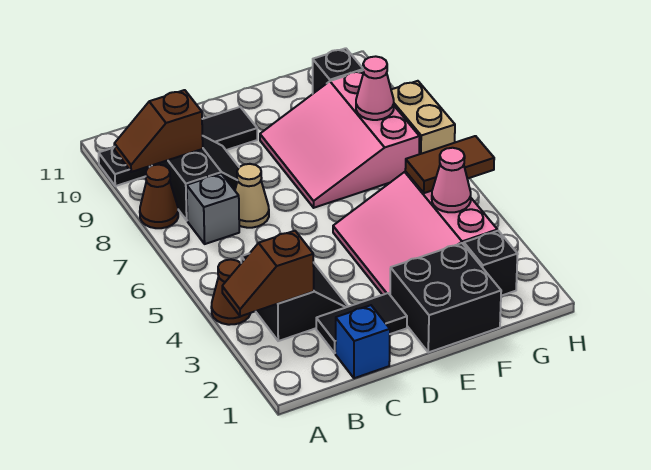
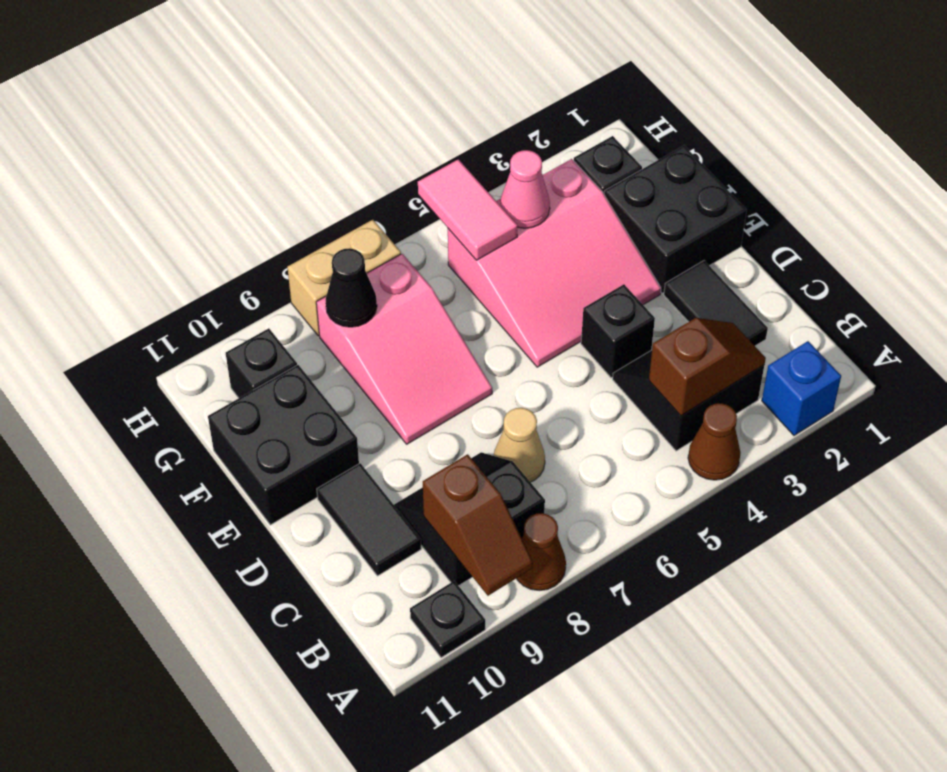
brown 1x2 slope [222,231,314,316] -> brown 1x2 slope turned to [649,318,766,416]
grey 1x1 brick [187,174,239,244] -> none
blue 1x1 brick [335,305,390,378] -> blue 1x1 brick moved to [762,341,841,435]
none -> black 1x1 brick [581,284,655,378]
pink 3x3 slope [260,71,420,208] -> pink 2x3 slope [316,254,492,444]
none -> black 2x2 brick [208,365,359,525]
brown 1x2 tile [405,136,494,193] -> pink 1x2 tile [418,159,518,260]
pink 1x1 cone [356,56,394,120] -> black 1x1 cone [326,248,377,327]

